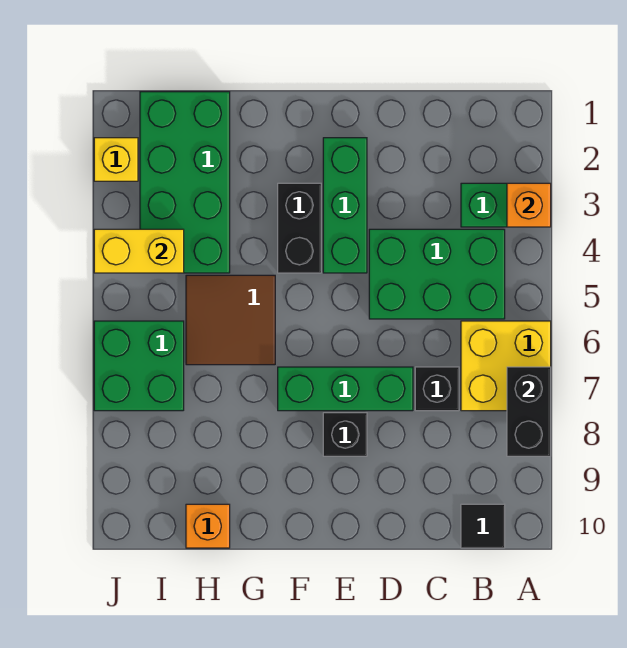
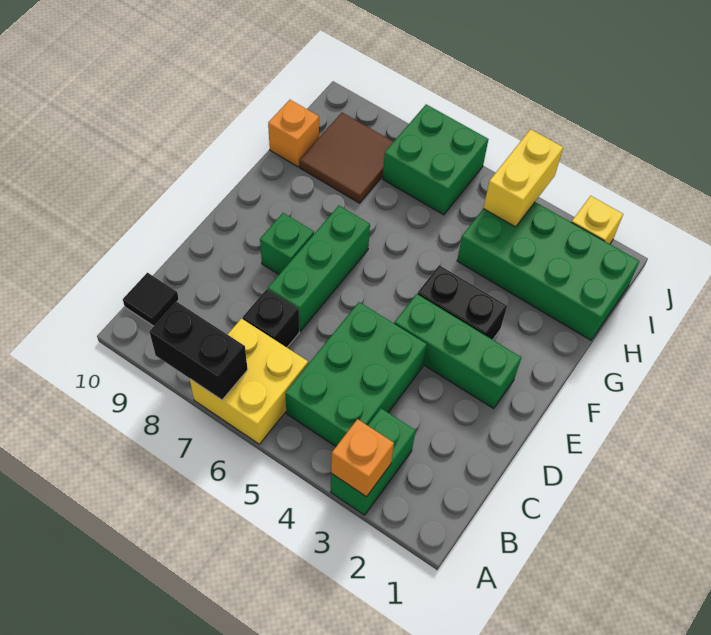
black 1x1 brick [323,413,367,456] -> green 1x1 brick [260,213,314,274]
brown 2x2 tile [186,275,275,365] -> brown 2x2 tile moved to [300,113,393,203]

